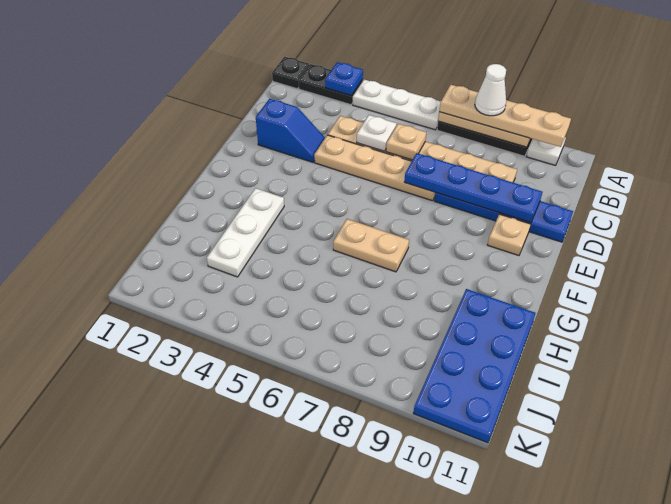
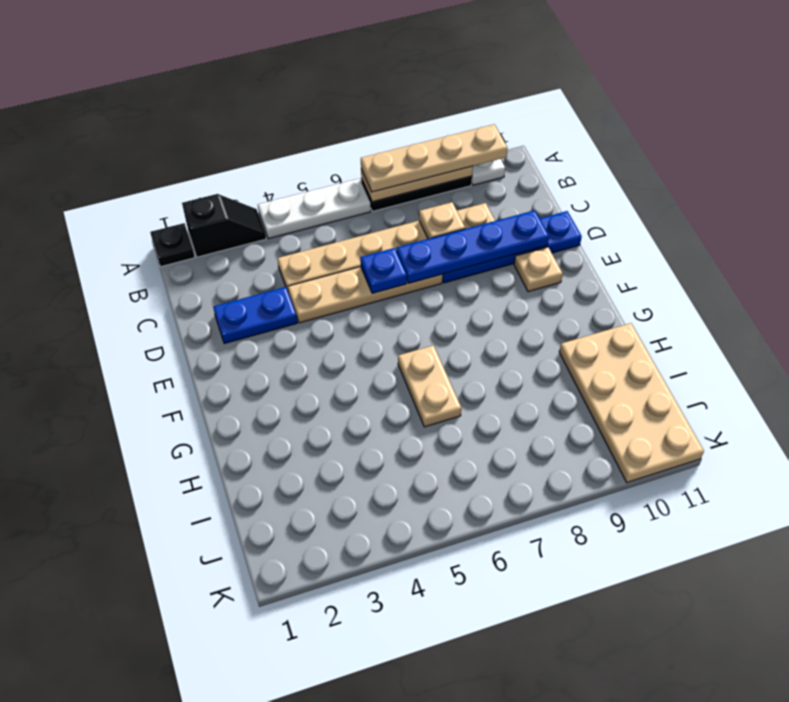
black 1x2 plate [299,64,363,105] -> black 1x2 slope [182,194,266,257]
blue 1x1 plate [325,62,363,96] -> blue 1x1 plate moved to [360,248,407,293]
white 1x1 cone [475,64,506,116] -> none
white 1x1 plate [357,115,397,151] -> none
tan 1x1 plate [386,124,426,160] -> tan 1x1 plate moved to [419,202,465,239]
blue 1x2 slope [256,99,325,162] -> blue 1x2 plate [213,287,297,344]
white 1x3 plate [207,188,284,277] -> none
tan 1x2 plate [333,219,409,272] -> tan 1x2 plate turned to [398,345,461,427]
blue 2x4 plate [413,289,536,443] -> tan 2x4 plate [559,323,704,482]

